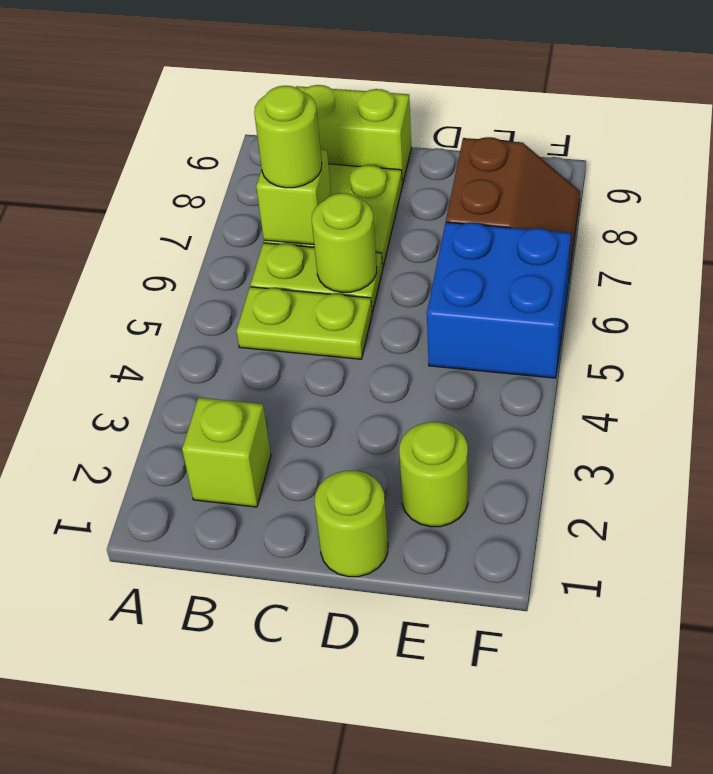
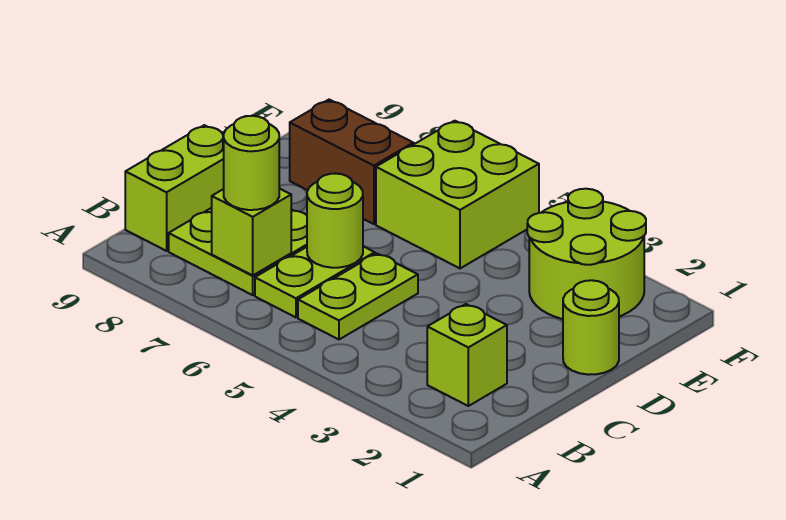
lime 1x1 round brick [399,422,468,527] -> lime 2x2 round brick [527,189,646,319]
blue 2x2 brick [427,222,571,378] -> lime 2x2 brick [376,121,539,268]

